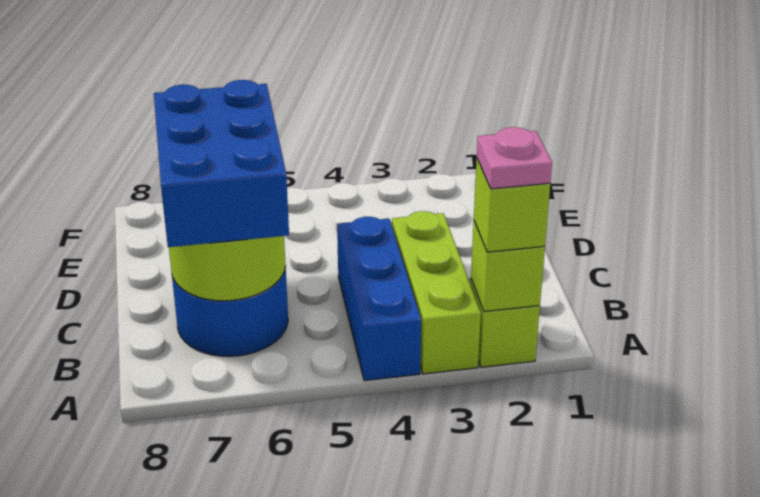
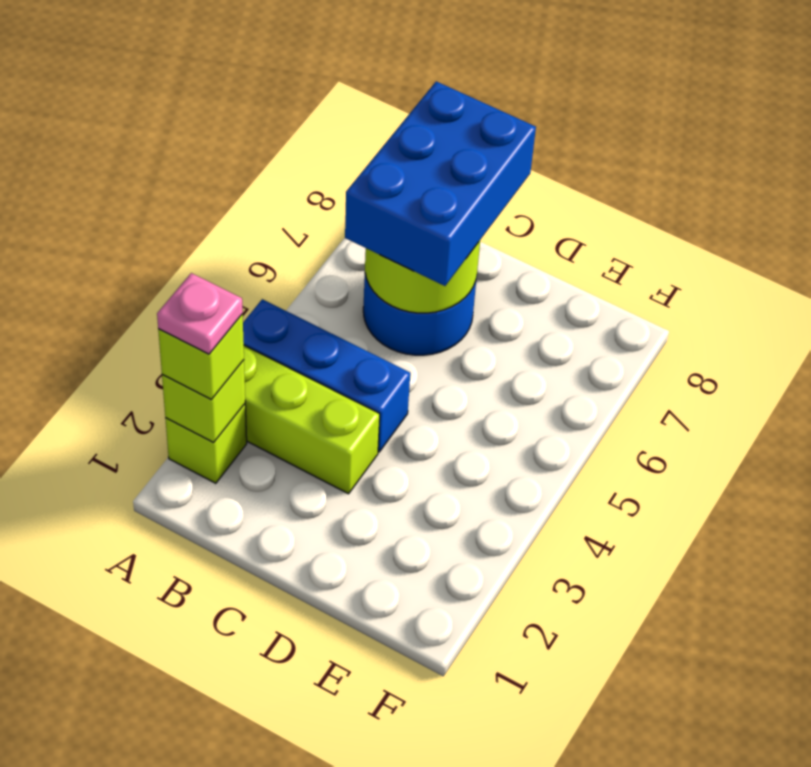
blue 2x3 brick [154,80,289,247] -> blue 2x3 brick turned to [345,81,536,286]

